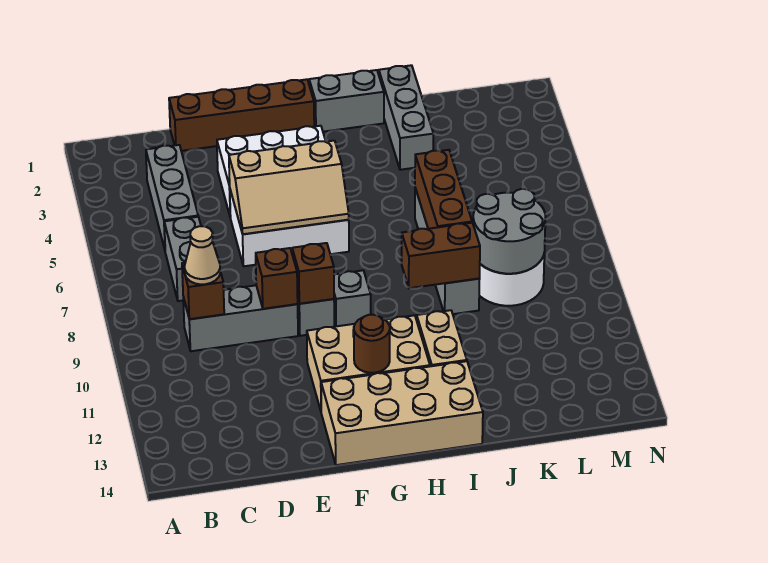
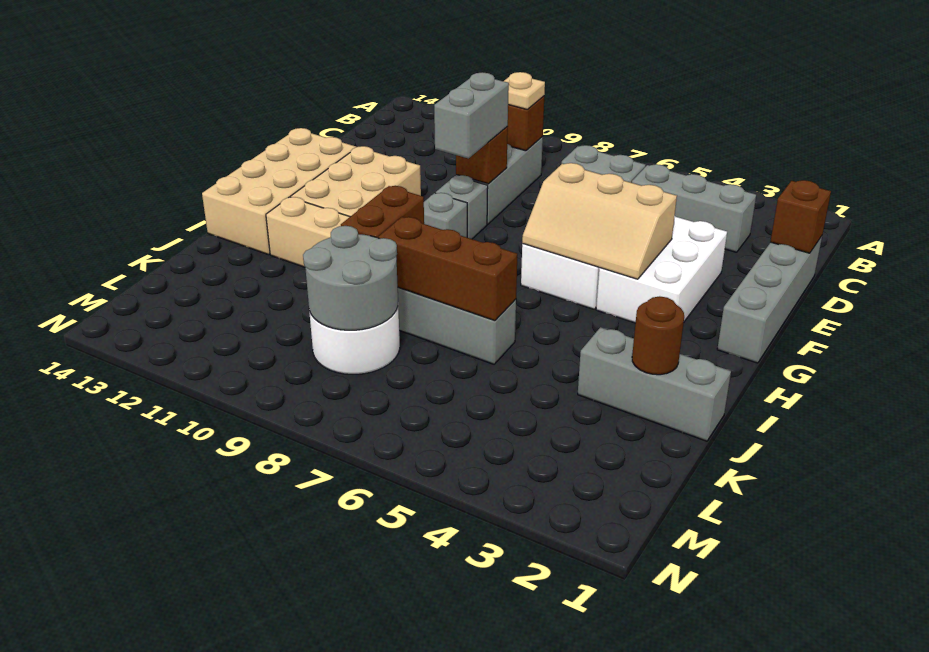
tan 1x1 cone [185,226,220,284] -> tan 1x1 plate [504,72,545,109]
brown 1x4 brick [169,79,314,151] -> grey 1x4 brick [717,236,822,363]
tan 2x3 slope [229,141,349,234] -> tan 2x3 slope turned to [522,163,677,279]
brown 1x1 brick [292,243,334,304] -> brown 1x1 brick moved to [771,180,831,253]
brown 1x1 round brick [354,315,390,373] -> brown 1x1 round brick moved to [632,296,684,375]
grey 1x2 brick [309,70,384,132] -> grey 1x2 brick moved to [434,72,509,159]

